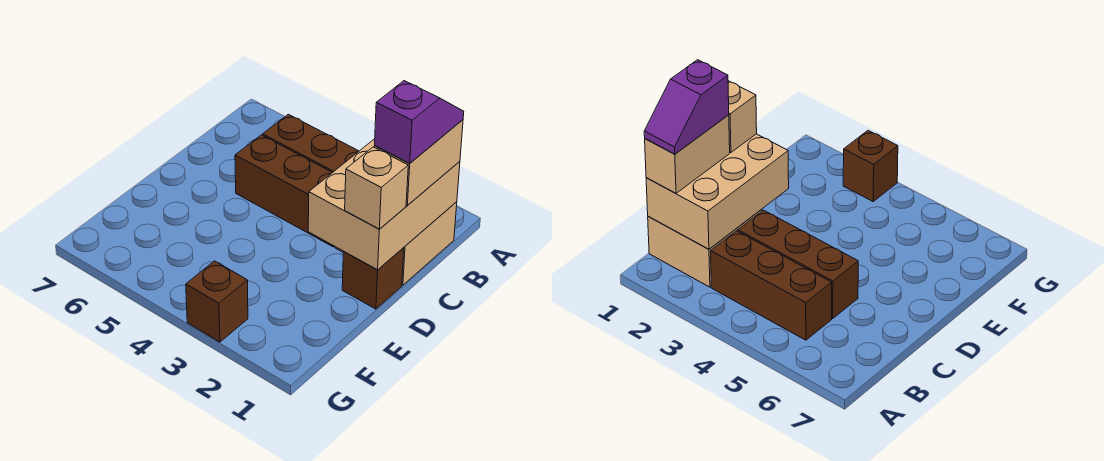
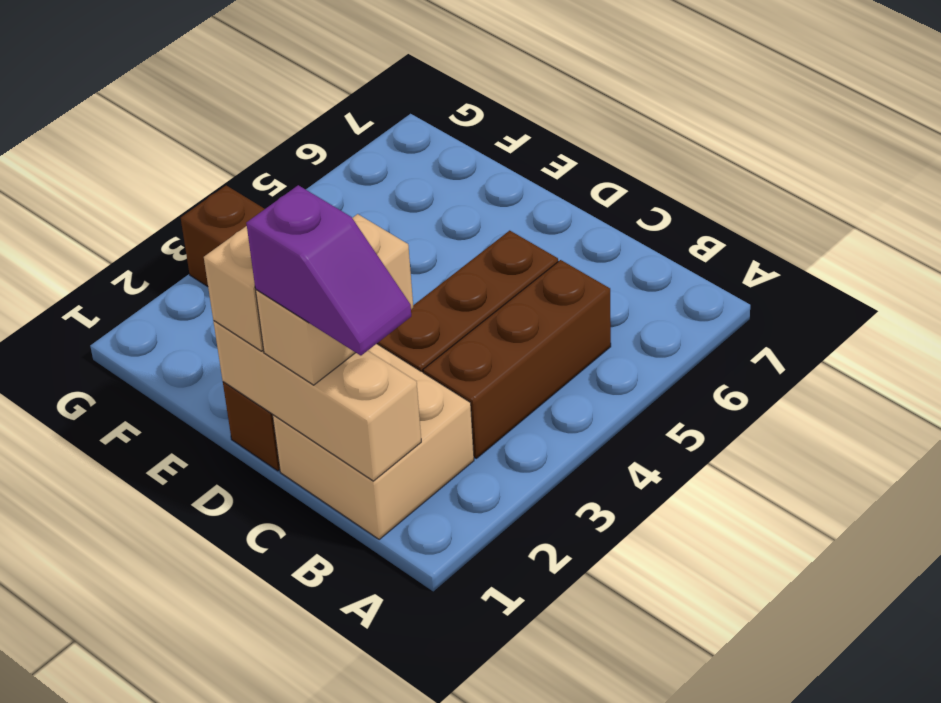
tan 2x3 brick [308,139,460,270] -> tan 1x3 brick [213,321,421,481]
tan 1x2 brick [374,120,463,205] -> tan 1x2 brick turned to [256,214,413,385]

